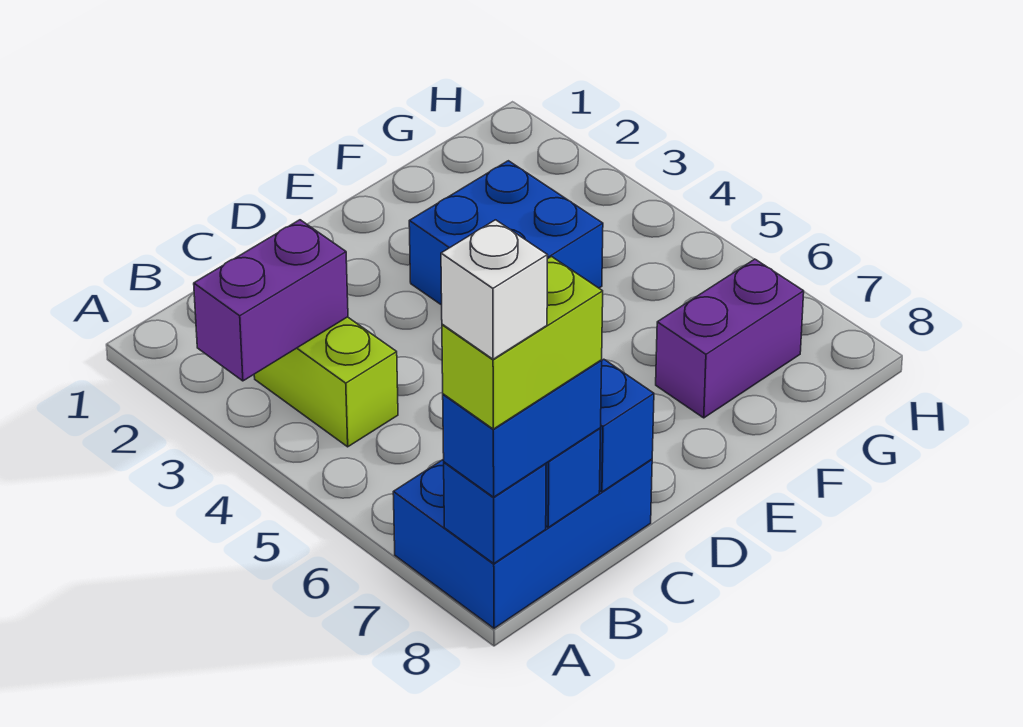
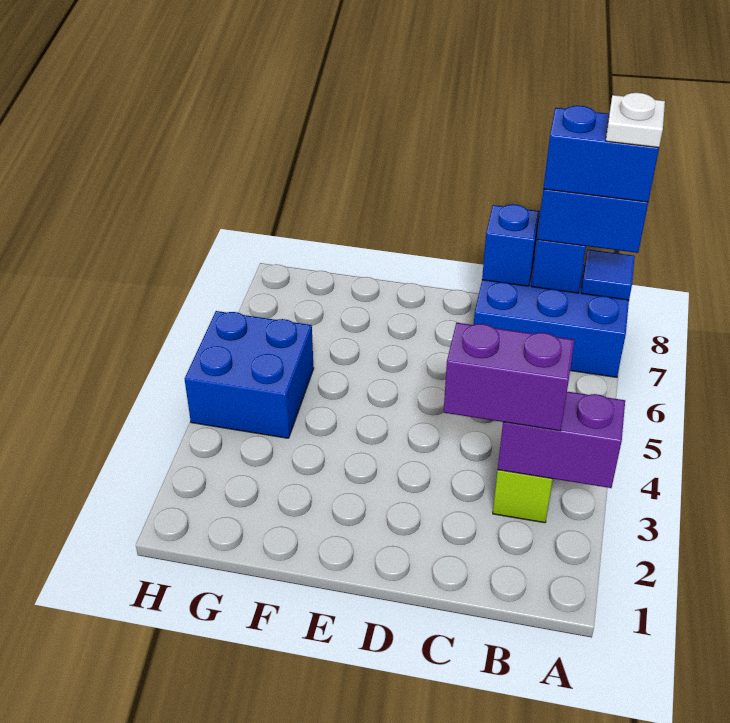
blue 1x1 brick [444,462,546,564] -> blue 1x1 tile [581,250,635,300]
lime 1x2 brick [442,256,603,429] -> blue 1x2 brick [543,105,659,202]
white 1x1 brick [441,220,548,359] -> white 1x1 plate [606,93,665,148]
blue 2x2 brick [409,161,603,305] -> blue 2x2 brick moved to [185,311,314,438]
purple 1x2 brick [656,259,804,418] -> purple 1x2 brick moved to [444,323,574,431]

